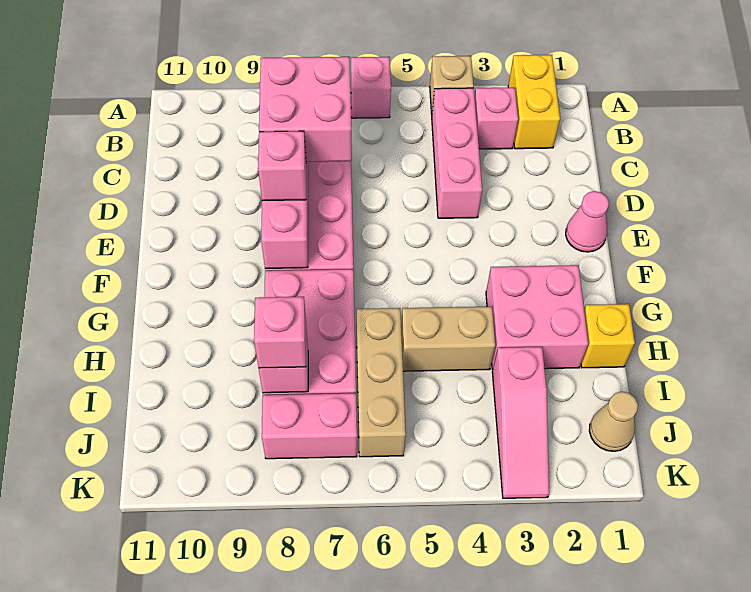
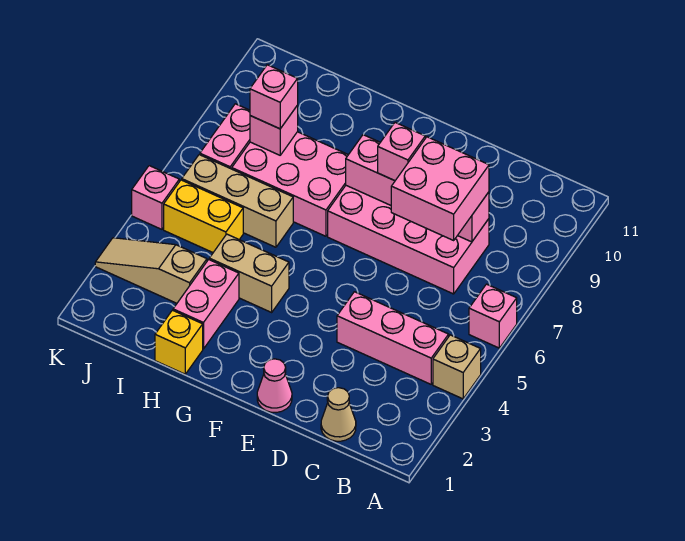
yellow 1x2 brick [508,55,560,149] -> yellow 1x2 brick moved to [164,180,243,252]
pink 1x1 brick [475,88,518,149] -> pink 1x1 brick moved to [132,166,179,229]
pink 2x2 brick [486,265,588,370] -> pink 1x2 brick [173,260,239,349]
tan 1x2 brick [401,307,495,371] -> tan 1x2 brick turned to [209,234,289,312]
pink 1x3 slope [492,347,549,498] -> tan 1x3 slope [95,238,207,303]
tan 1x1 cone [589,392,638,451] -> tan 1x1 cone moved to [321,388,356,441]

